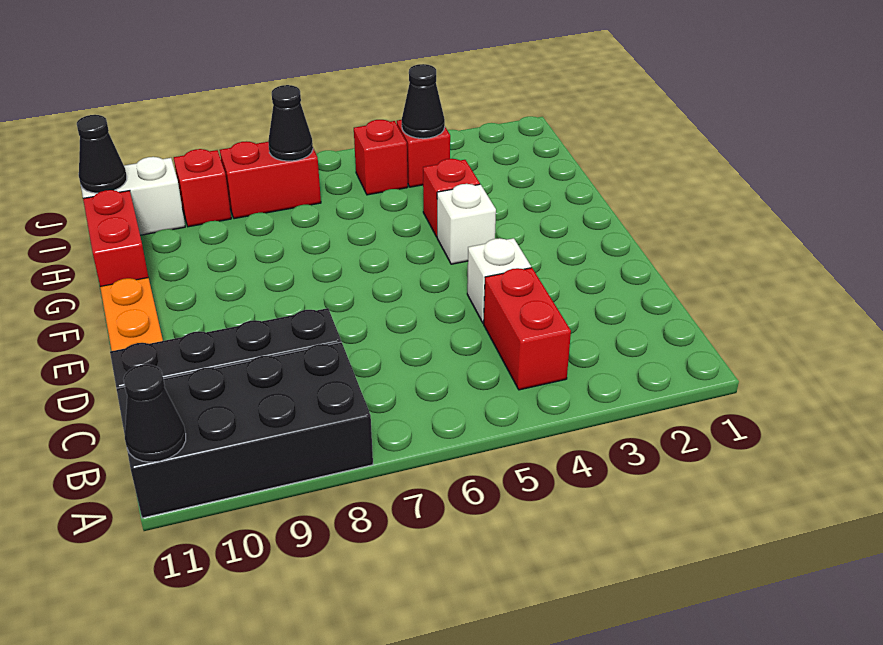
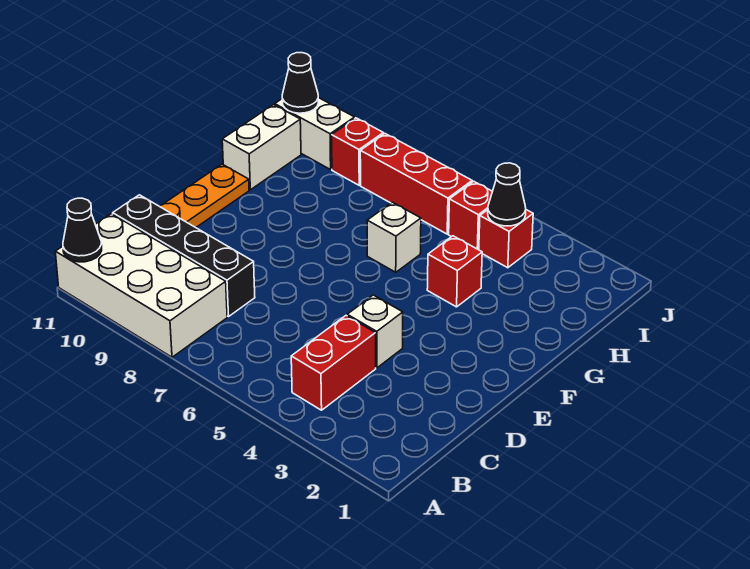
black 2x4 brick [116,342,373,518] -> white 2x4 brick [55,214,227,357]
white 1x1 brick [437,184,496,264] -> white 1x1 brick moved to [367,202,421,272]
red 1x2 brick [83,190,148,286] -> white 1x2 brick [222,105,301,190]
red 1x2 brick [220,141,321,219] -> red 1x3 brick [360,134,472,234]
black 1x1 cone [268,85,313,161] -> none

